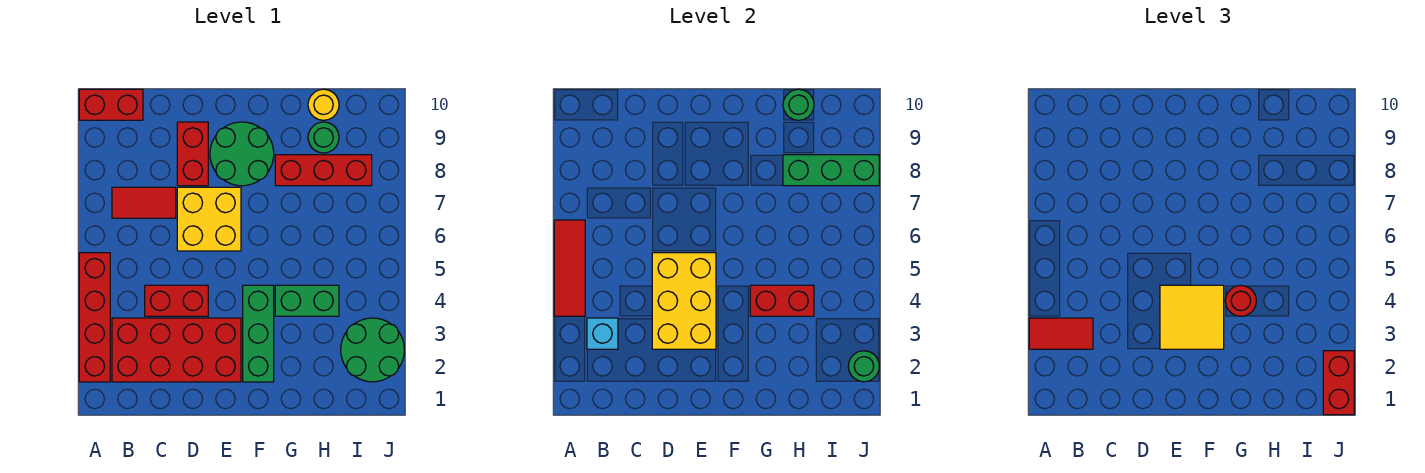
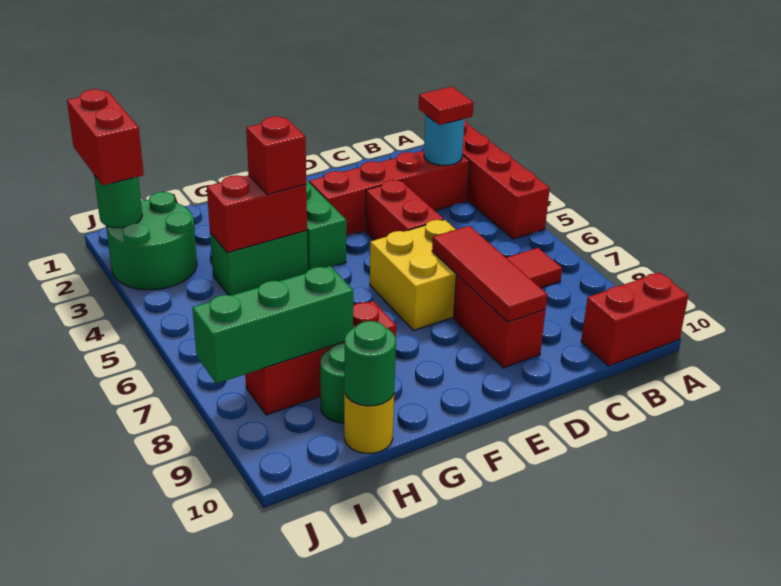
red 1x2 tile [1029,318,1093,349] -> red 1x1 tile [419,86,473,125]
red 1x3 tile [554,220,585,316] -> red 1x3 tile moved to [432,226,547,322]
red 2x4 brick [112,318,241,382] -> red 1x4 brick [309,151,469,236]
cyan 1x1 brick [587,318,618,349] -> cyan 1x1 round brick [424,115,465,165]
red 1x2 brick [145,285,208,316] -> red 1x2 brick turned to [365,180,444,240]
yellow 2x3 brick [652,253,716,349] -> none
yellow 2x2 tile [1160,285,1224,349] -> none
green 2x2 round brick [210,122,274,186] -> none
red 1x1 round brick [1225,285,1256,316] -> red 1x1 brick [246,116,306,194]

